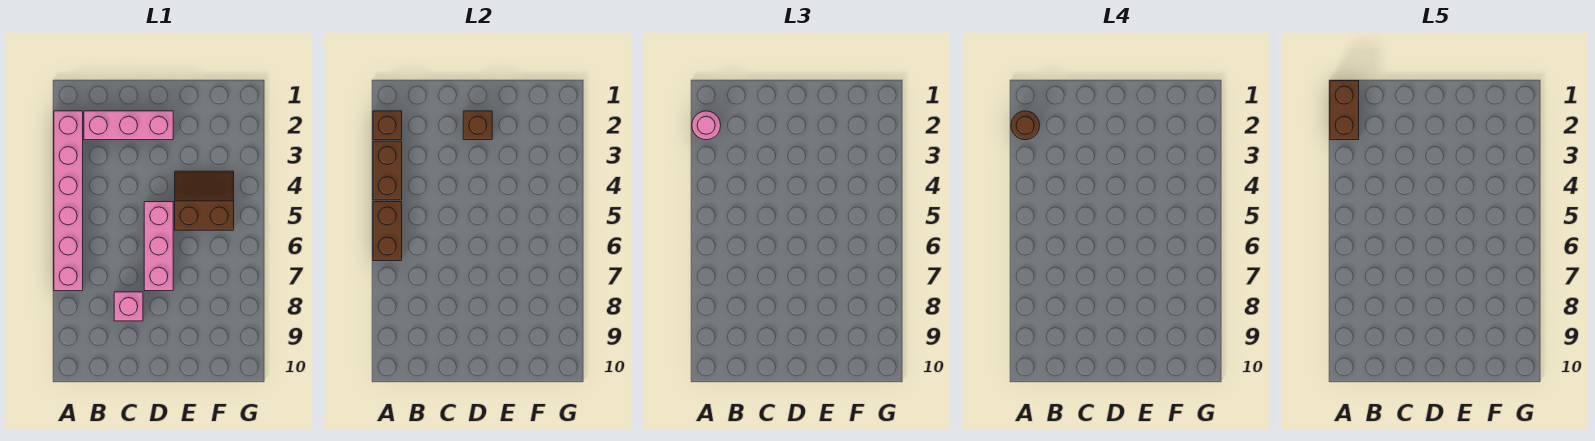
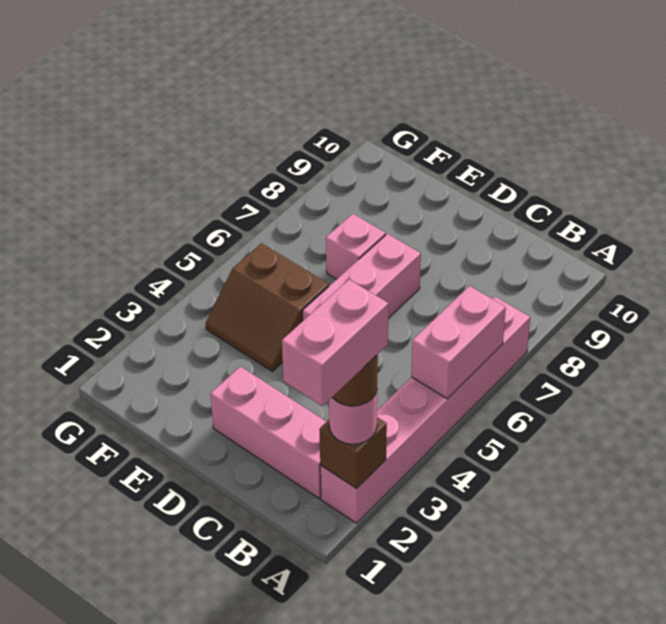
brown 1x2 brick [1330,81,1359,140] -> pink 1x2 brick [282,280,388,406]
brown 1x2 brick [373,141,402,200] -> none
brown 1x2 brick [373,202,402,261] -> pink 1x2 brick [411,286,506,399]
pink 1x1 brick [114,292,143,321] -> pink 1x1 brick moved to [326,214,386,279]
brown 1x1 brick [463,111,492,140] -> none

